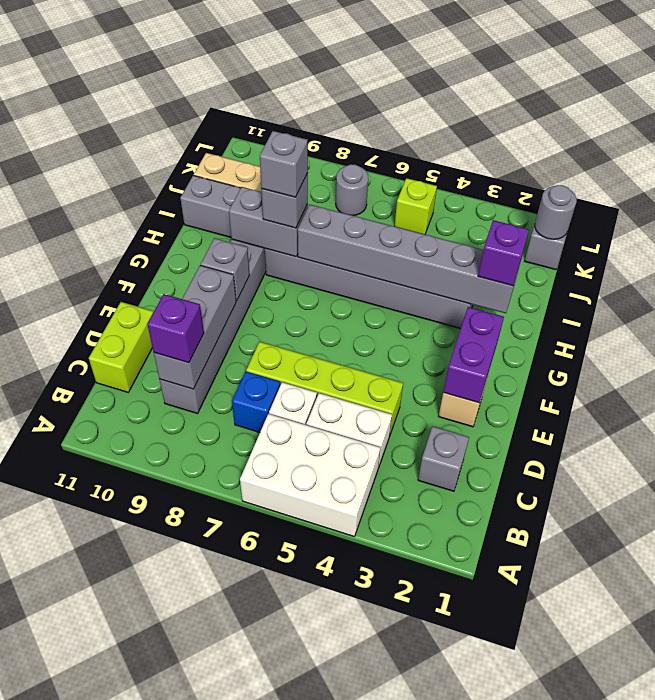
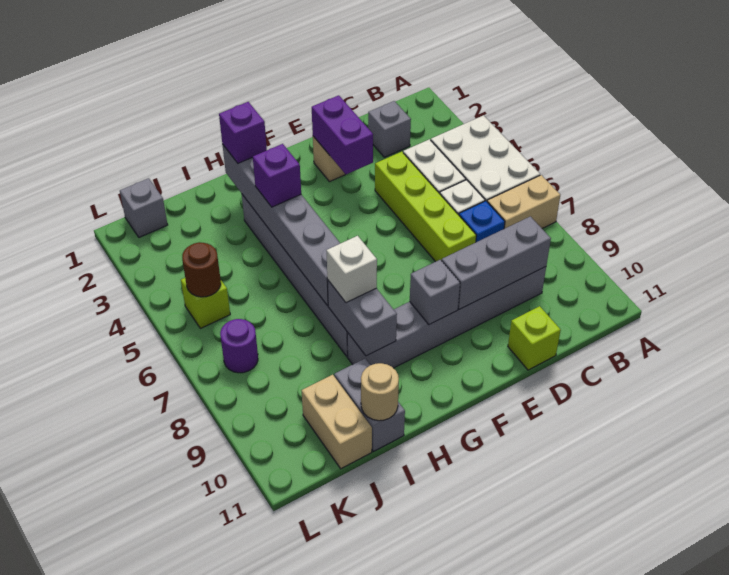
none -> tan 1x2 brick [487,175,560,229]
purple 1x1 brick [147,294,204,363] -> purple 1x1 brick moved to [253,144,301,207]
lime 1x2 brick [89,302,153,392] -> lime 1x1 brick [508,306,561,370]
purple 1x2 brick [443,307,504,403] -> purple 1x2 brick turned to [312,95,373,174]
grey 1x1 brick [261,173,308,228] -> white 1x1 brick [326,236,377,303]
grey 1x1 brick [260,131,308,197] -> none
none -> tan 1x1 round brick [361,363,399,421]
grey 1x1 round brick [535,185,577,239] -> none
none -> brown 1x1 round brick [182,242,221,297]
grey 1x1 round brick [336,164,368,216] -> purple 1x1 round brick [220,319,258,373]

